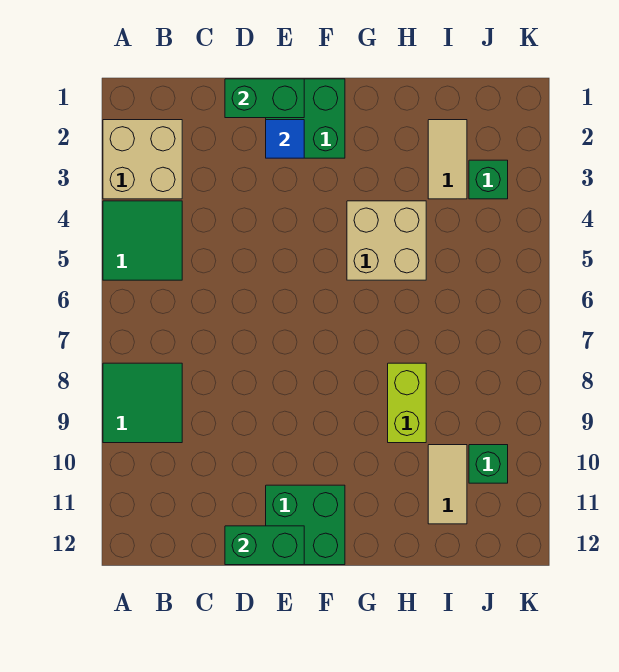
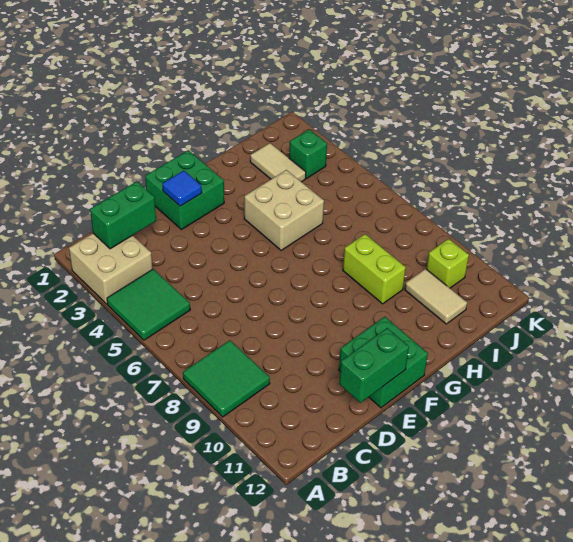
green 1x2 brick [225,79,304,118] -> green 1x2 brick moved to [90,181,156,249]
green 1x1 brick [469,445,508,483] -> lime 1x1 brick [427,239,469,288]

